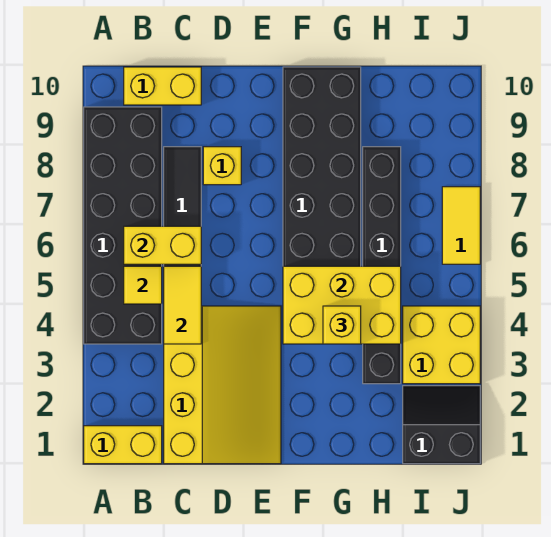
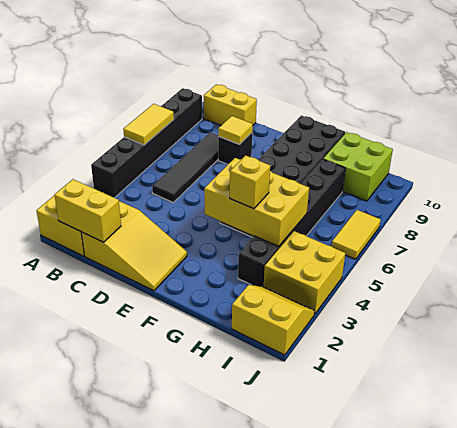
black 2x6 brick [84,107,162,344] -> black 1x6 brick [91,88,202,198]
yellow 1x1 tile [124,266,162,304] -> yellow 1x1 tile moved to [218,116,253,145]
yellow 1x2 brick [124,226,201,264] -> yellow 1x2 brick moved to [54,179,121,242]
yellow 3x4 slope [164,306,281,464] -> yellow 2x3 slope [81,201,187,291]
yellow 1x2 tile [164,266,201,344] -> yellow 1x2 tile moved to [123,104,174,145]
yellow 1x1 brick [203,147,241,185] -> black 1x1 brick [218,133,252,164]
none -> lime 2x2 brick [323,132,393,201]
black 2x2 slope [403,386,480,464] -> yellow 2x2 slope [232,285,315,355]

